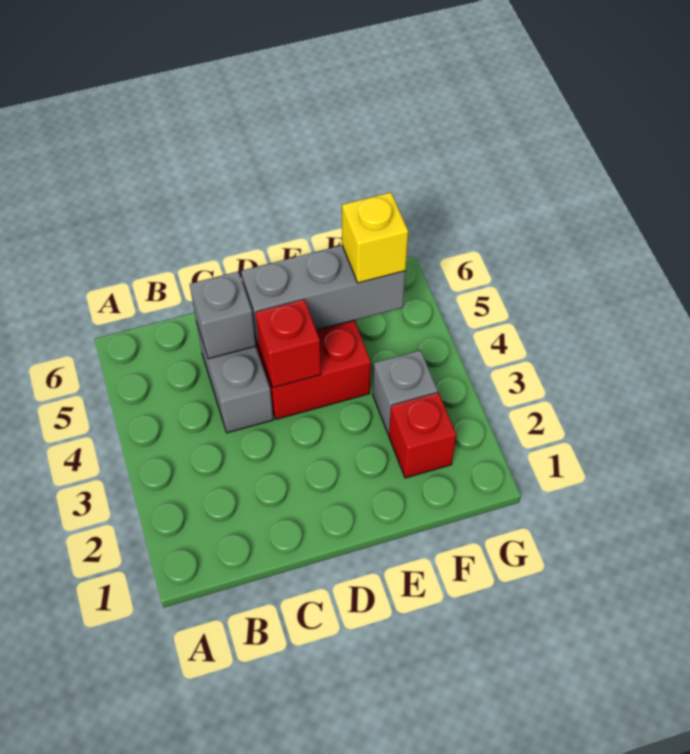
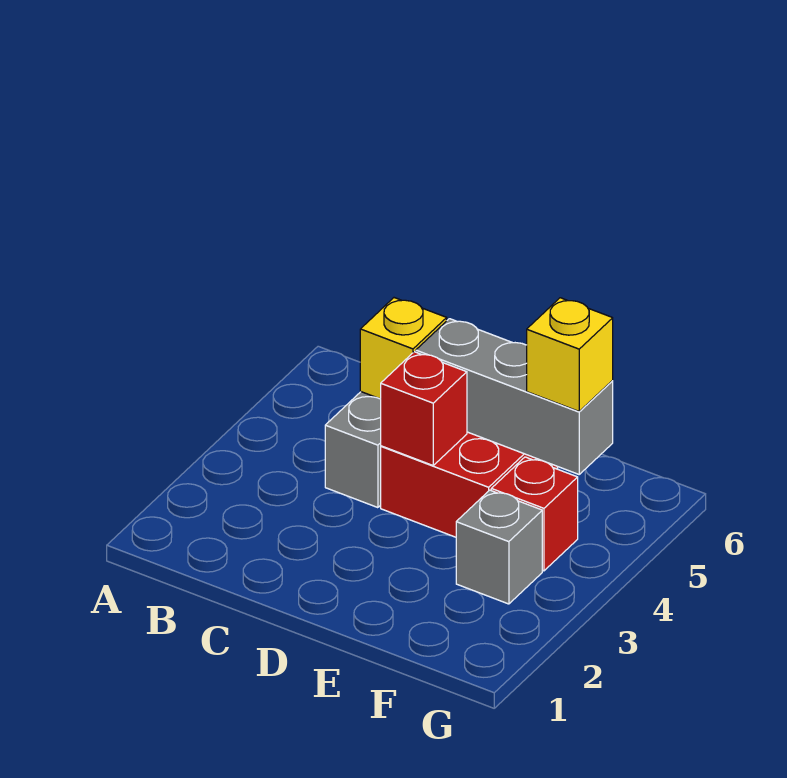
grey 1x1 brick [190,272,256,359] -> yellow 1x1 brick [360,298,447,399]
red 1x1 brick [389,393,456,478] -> red 1x1 brick moved to [491,457,578,571]

